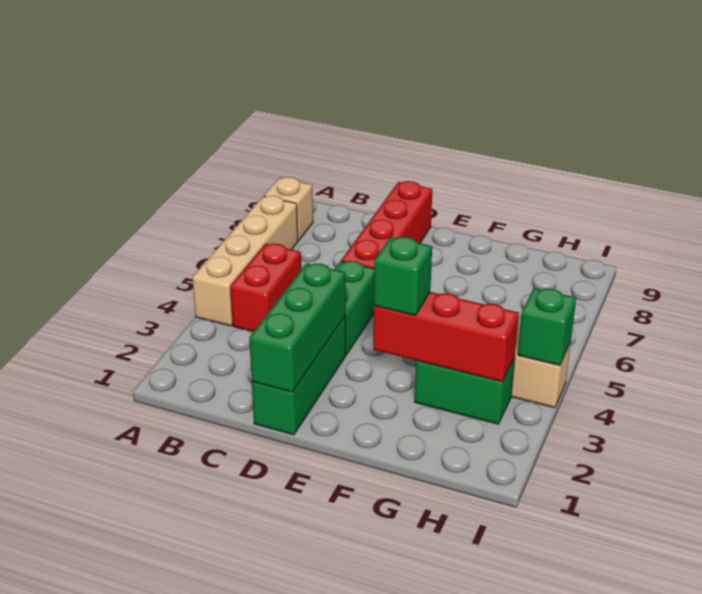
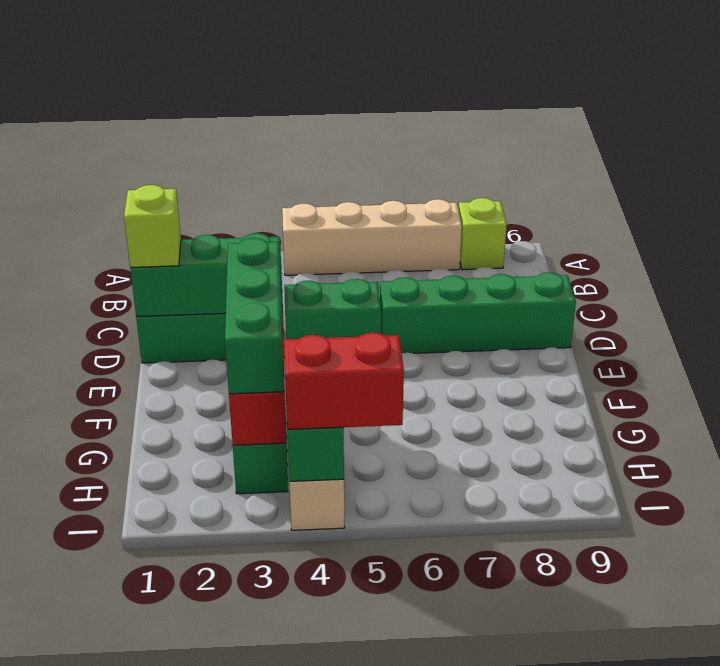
tan 1x1 brick [264,177,313,241] -> lime 1x1 brick [459,198,507,270]
red 1x2 brick [230,244,301,332] -> red 1x2 brick moved to [284,333,404,429]
none -> lime 1x1 brick [124,185,181,267]
red 1x4 brick [341,181,432,268] -> green 1x4 brick [380,273,576,353]
green 1x1 brick [374,237,432,315] -> green 1x3 brick [225,238,284,394]

